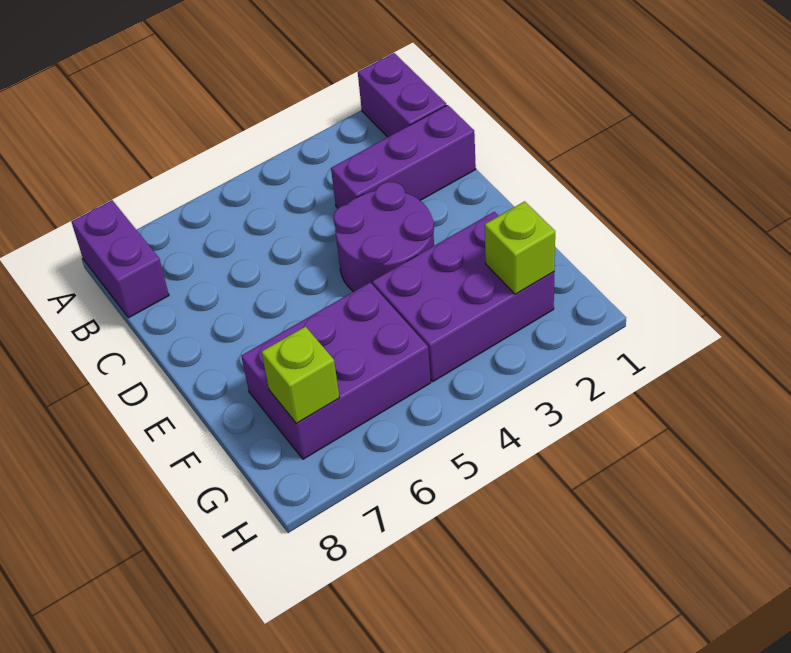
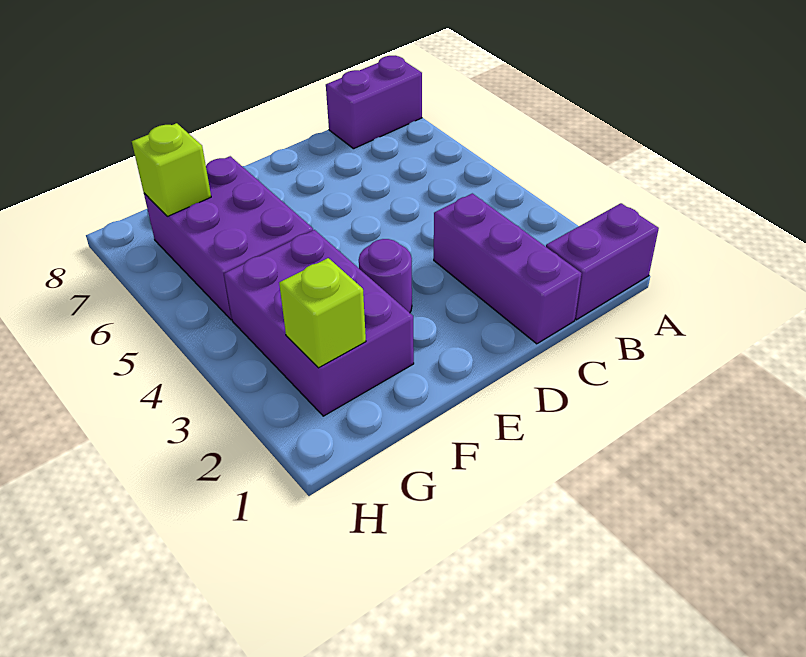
purple 2x2 round brick [334,182,434,292] -> purple 1x1 round brick [359,239,412,313]

